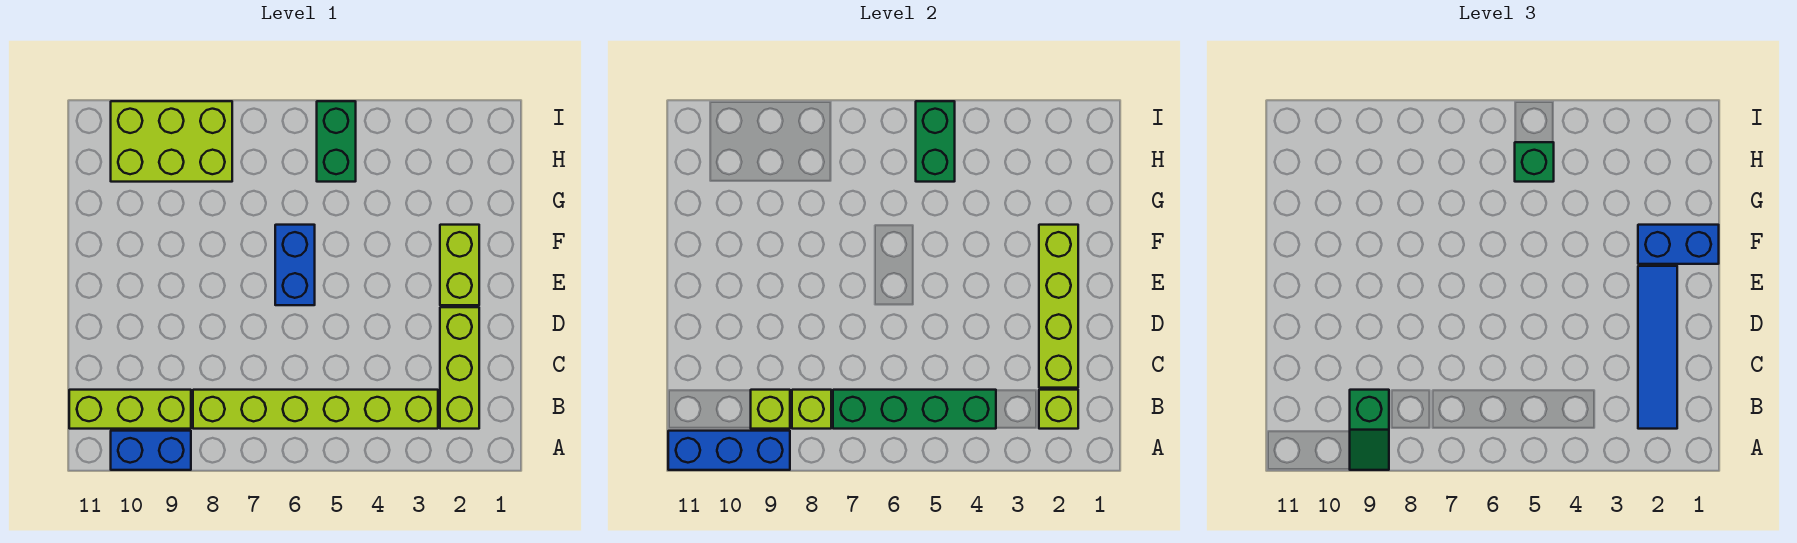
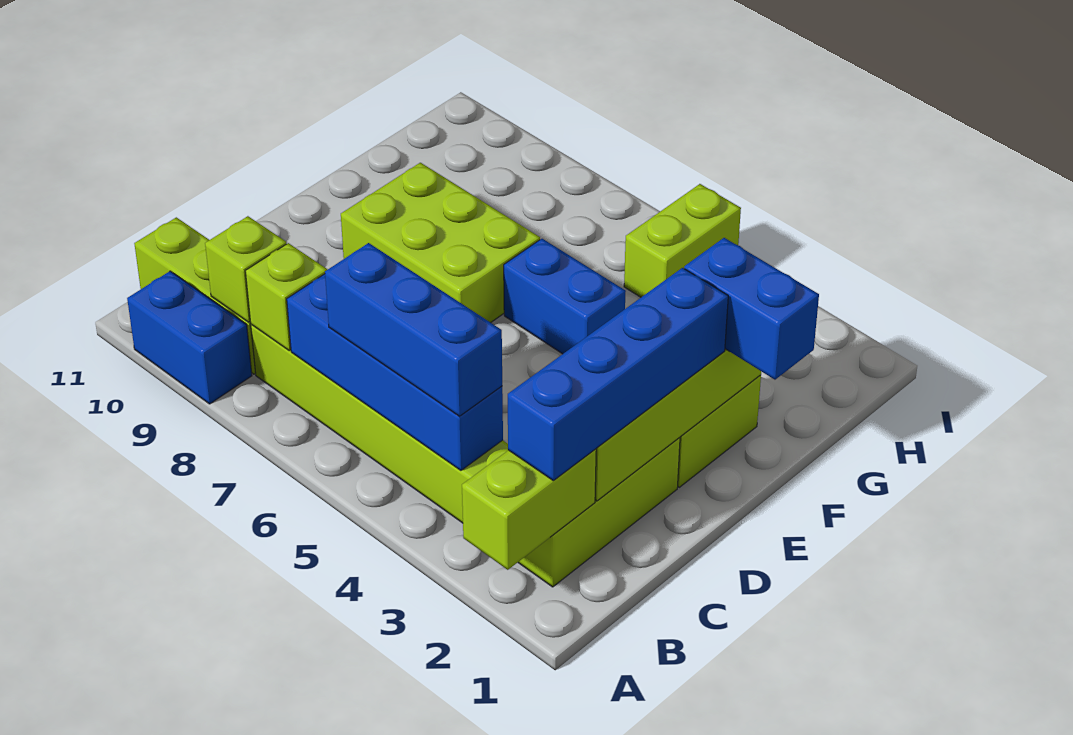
blue 1x3 brick [668,431,790,470] -> blue 1x3 brick moved to [325,243,502,416]
green 1x2 slope [1350,390,1389,470] -> none
lime 1x1 brick [1039,390,1078,429] -> lime 1x2 brick [462,449,596,570]
blue 1x4 tile [1638,266,1677,429] -> blue 1x4 brick [508,268,728,481]
green 1x4 brick [833,390,996,429] -> blue 1x4 brick [287,274,503,470]
blue 1x2 brick [275,225,315,305] -> blue 1x2 brick turned to [504,239,626,354]
green 1x2 brick [317,101,356,182] -> lime 1x2 brick [624,184,741,297]
green 1x2 brick [916,101,955,182] -> none
green 1x1 brick [1515,142,1554,182] -> none
lime 2x3 brick [111,101,232,182] -> lime 2x3 brick moved to [341,163,540,323]

